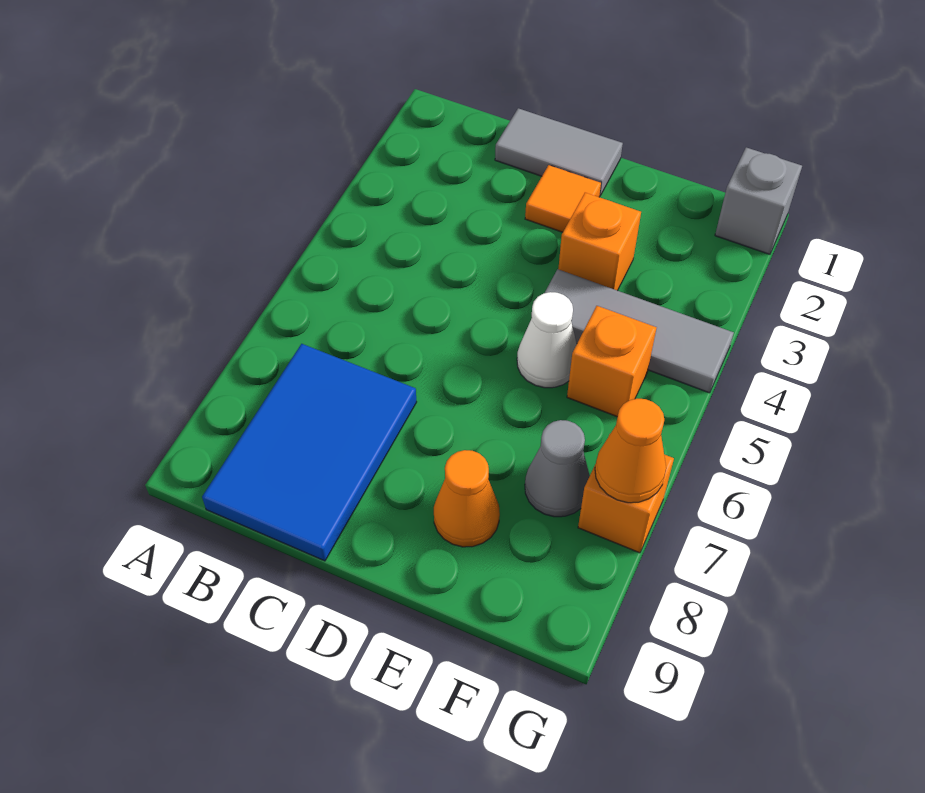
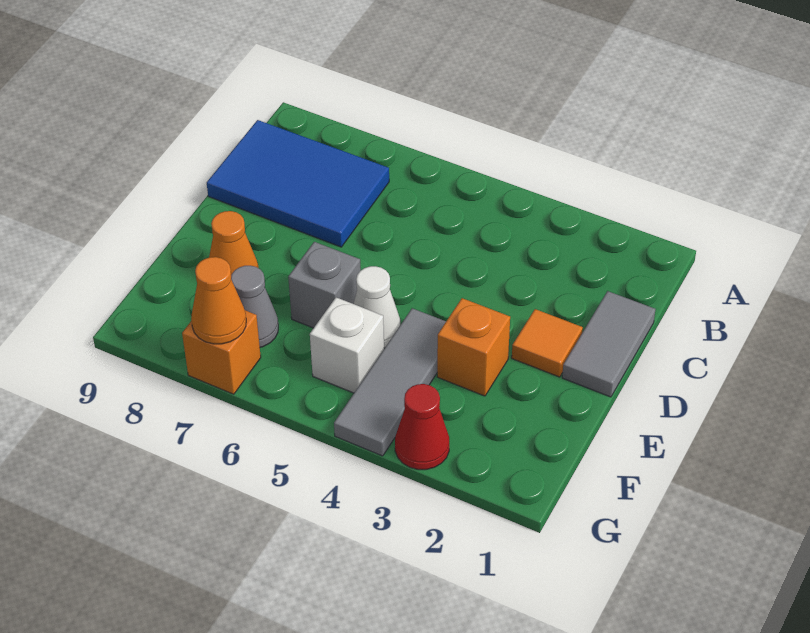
orange 1x1 brick [567,306,657,417] -> white 1x1 brick [310,297,384,393]
grey 1x1 brick [715,147,802,254] -> grey 1x1 brick moved to [288,242,361,328]
none -> red 1x1 cone [395,384,449,470]

